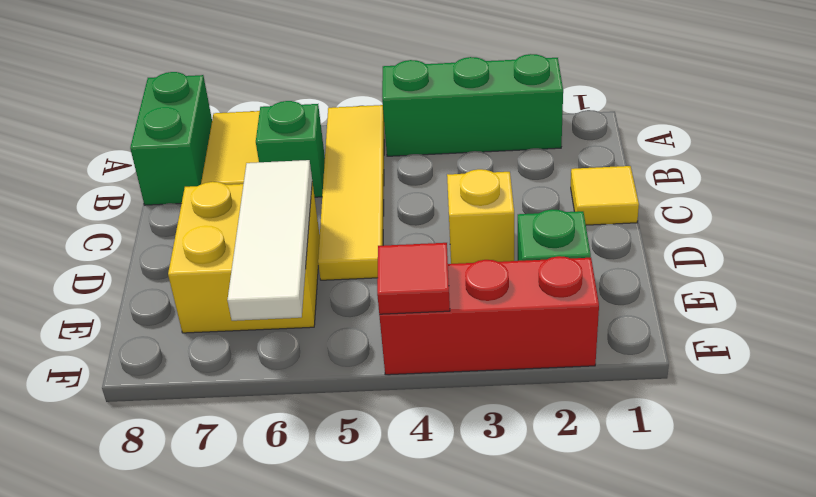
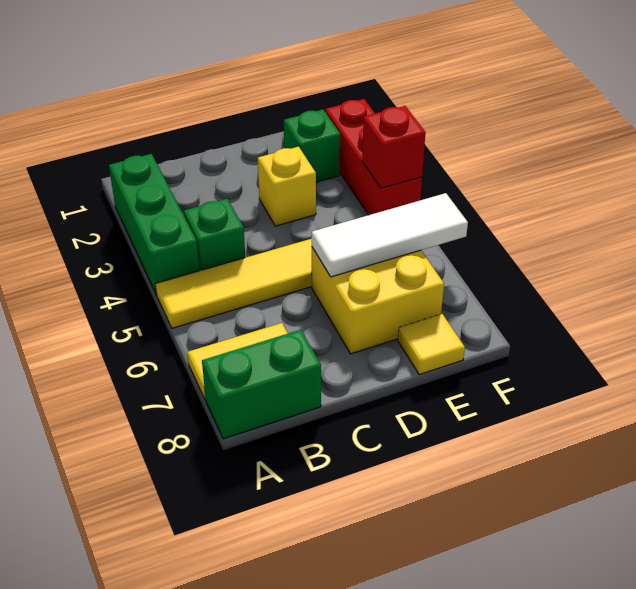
green 1x1 brick [256,101,325,197] -> green 1x1 brick moved to [184,199,245,271]
yellow 1x1 tile [571,166,639,225] -> yellow 1x1 tile moved to [398,314,465,375]
red 1x1 tile [377,243,450,314] -> red 1x1 brick [362,106,426,188]

